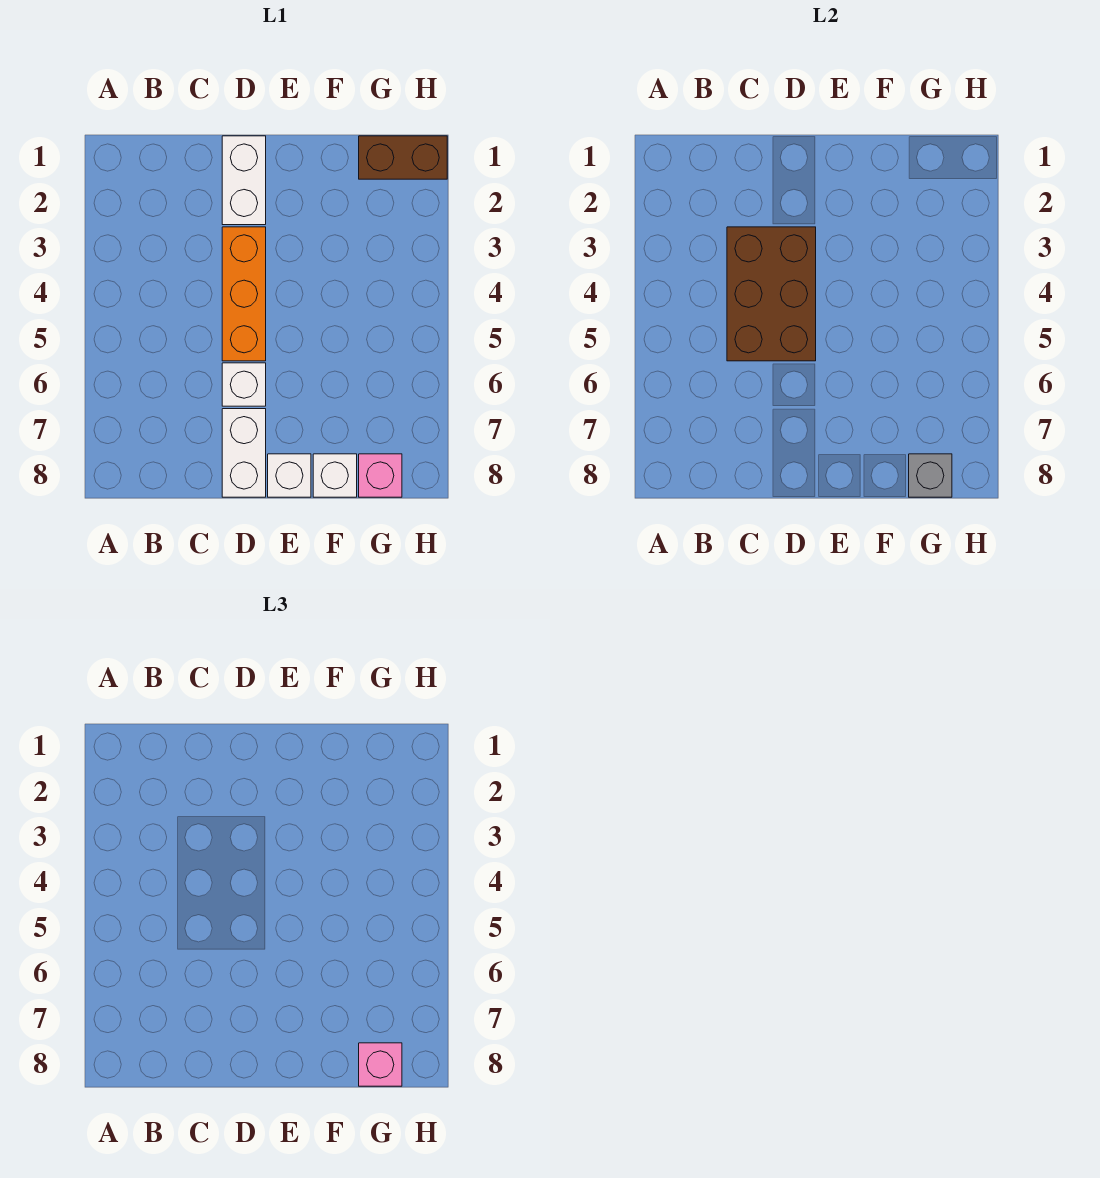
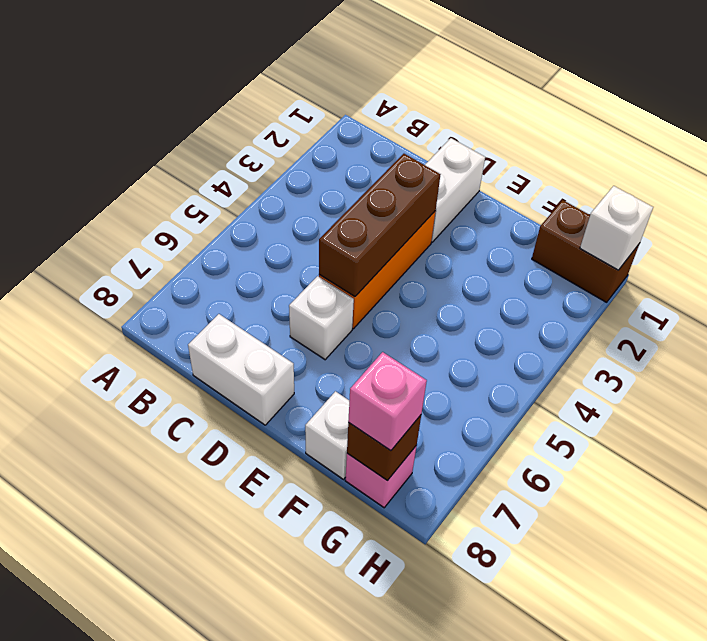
brown 2x3 brick [727,227,816,361] -> brown 1x3 brick [319,154,441,296]
white 1x2 brick [222,409,266,497] -> white 1x2 brick turned to [188,314,294,425]
white 1x1 brick [268,454,311,497] -> white 1x1 brick moved to [580,186,653,270]
grey 1x1 brick [909,454,952,497] -> brown 1x1 brick [347,415,421,481]

